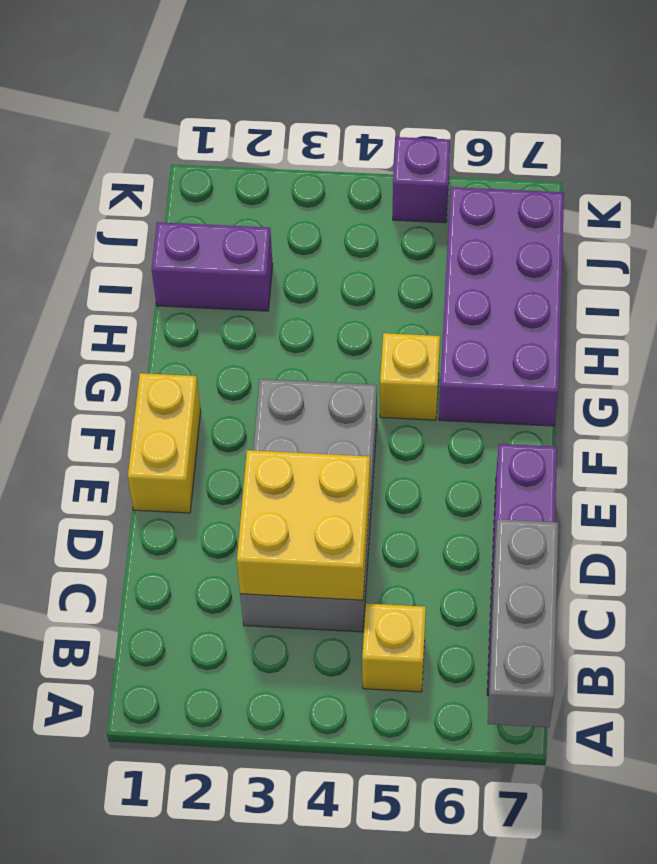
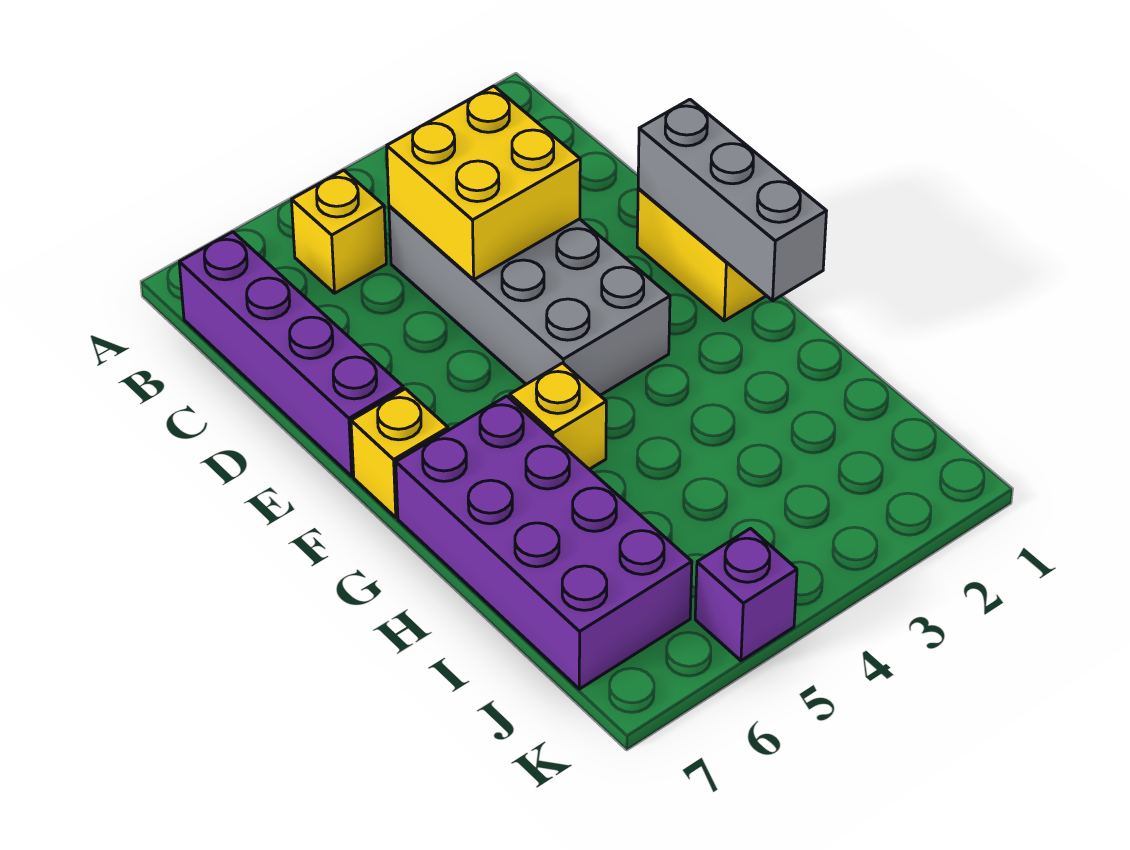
grey 1x3 brick [488,519,558,727] -> grey 1x3 brick moved to [638,99,827,300]
none -> yellow 1x1 brick [351,389,448,517]
purple 1x2 brick [152,222,273,311] -> none

